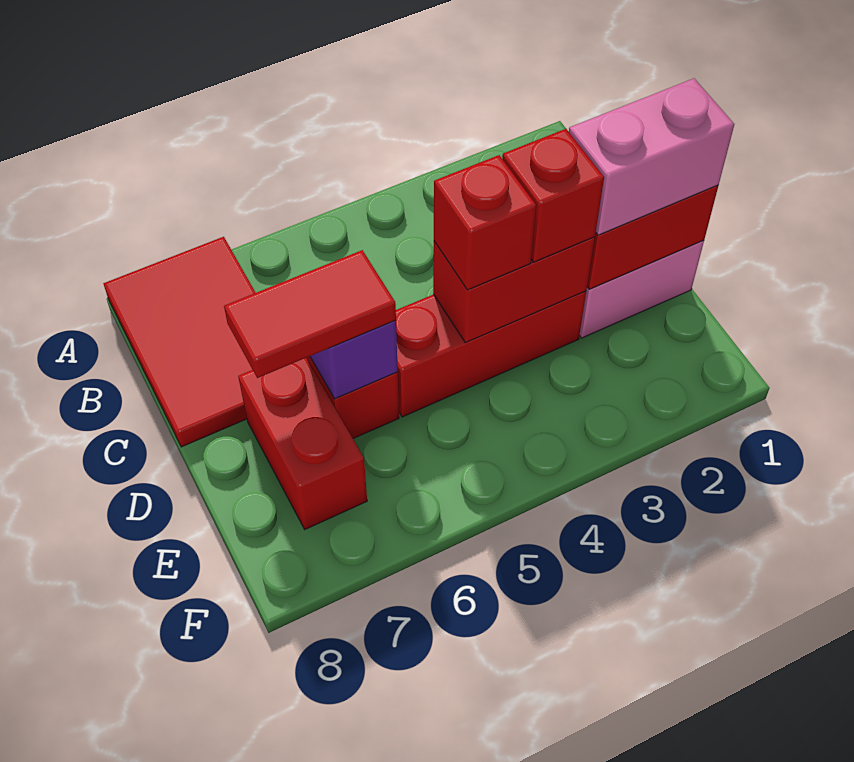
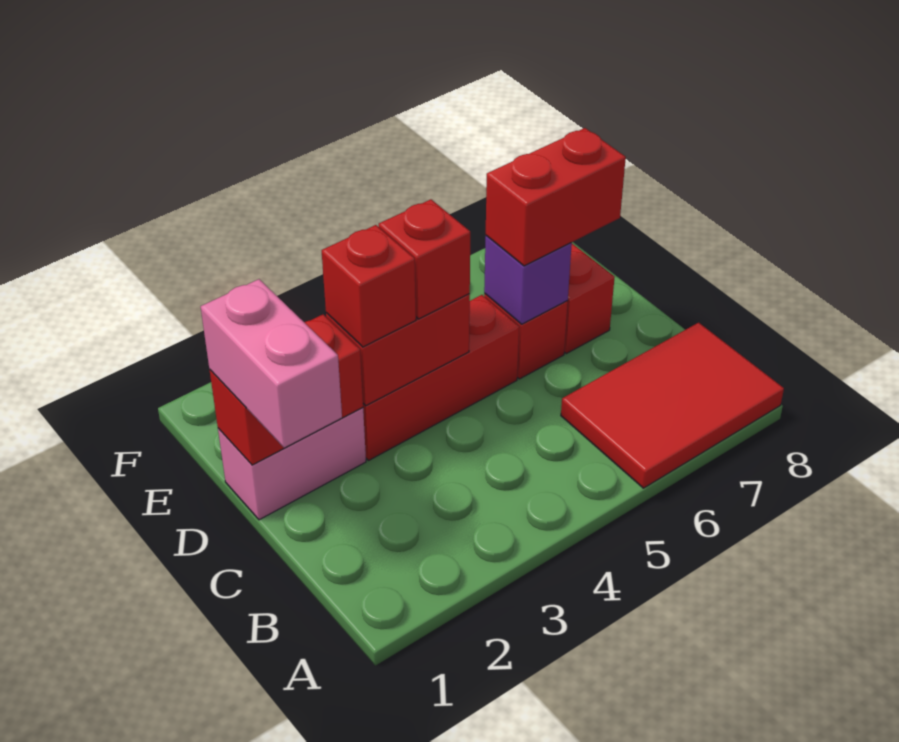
red 2x3 tile [103,237,256,447] -> red 2x3 tile turned to [561,323,784,488]
pink 1x2 brick [568,78,734,235] -> pink 1x2 brick turned to [201,279,342,448]
red 1x2 tile [224,250,396,378] -> red 1x2 brick [486,128,626,266]

